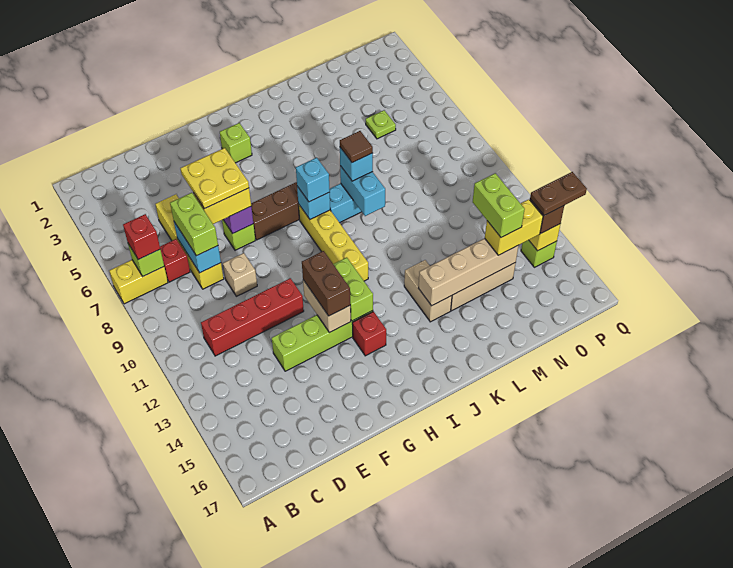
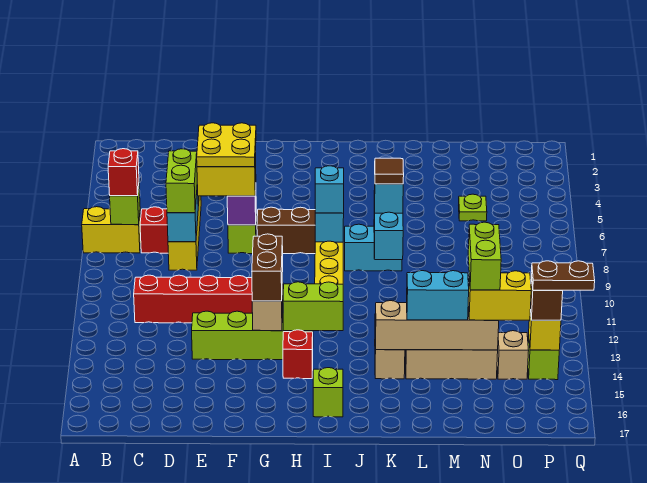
tan 1x1 brick [223,253,257,296] -> tan 1x1 brick moved to [497,331,529,379]
lime 1x1 brick [220,123,252,163] -> lime 1x1 brick moved to [313,368,343,417]
lime 1x2 brick [333,257,373,321] -> lime 1x2 brick turned to [283,282,343,331]
none -> cyan 1x2 brick [407,271,469,320]

